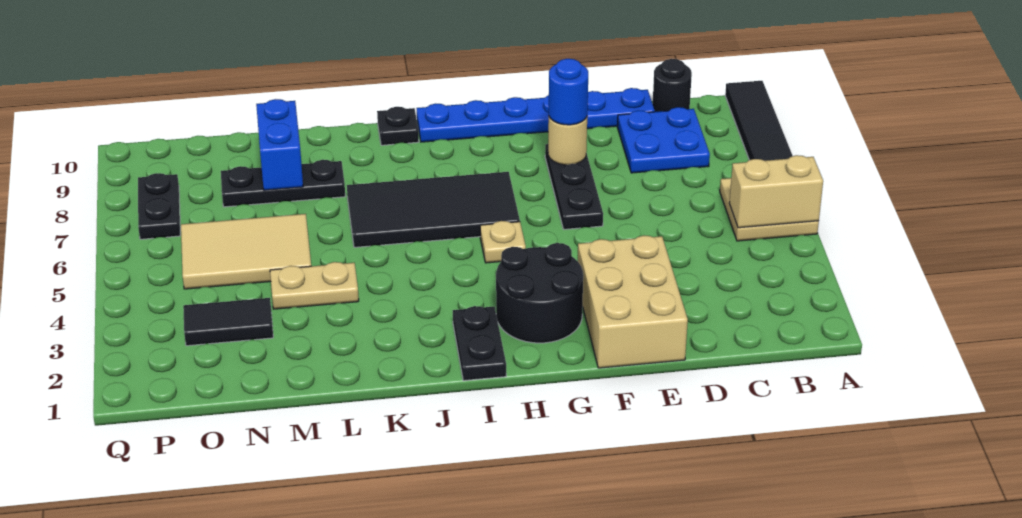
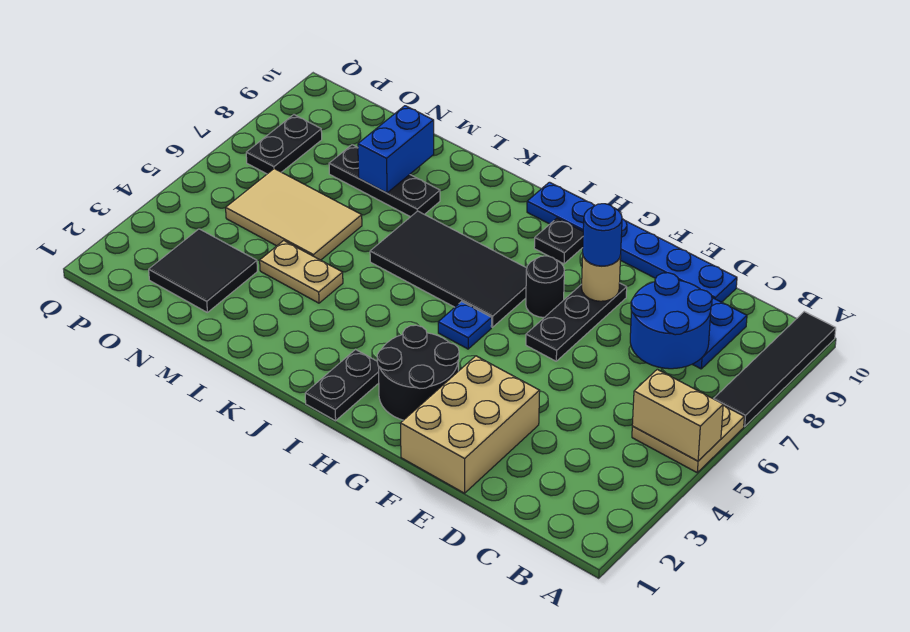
none -> blue 2x2 round brick [630,273,712,369]
black 1x1 round brick [653,59,692,112] -> black 1x1 round brick moved to [526,256,564,318]
tan 1x1 plate [480,221,526,263] -> blue 1x1 plate [438,301,492,349]
black 1x1 plate [377,107,419,145] -> black 1x1 plate moved to [534,218,583,264]
black 1x2 tile [183,298,273,346] -> black 2x2 tile [149,229,257,312]

